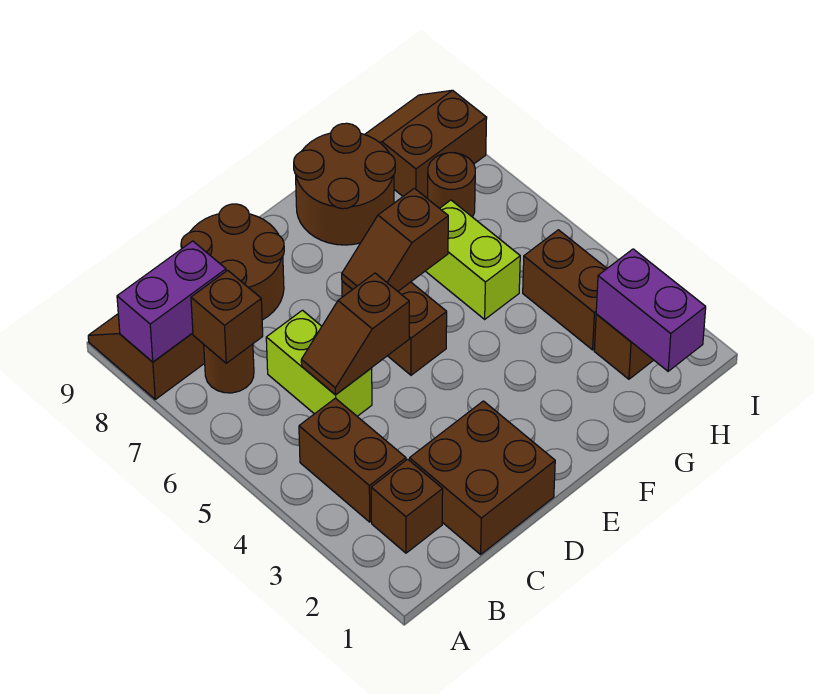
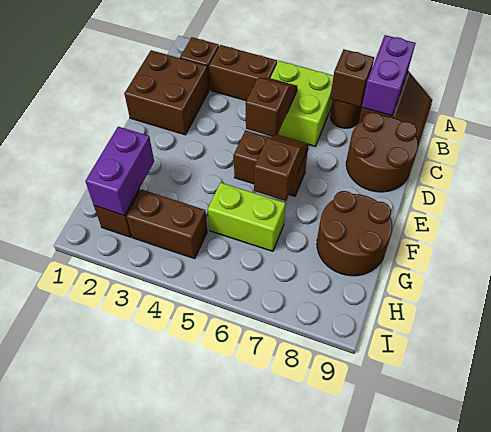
lime 1x2 brick [266,310,372,416] -> lime 2x2 brick [271,61,333,146]
purple 1x2 brick [596,249,706,371] -> purple 1x2 brick turned to [85,127,154,215]
brown 1x1 round brick [427,153,475,217] -> none
brown 2x2 slope [365,90,487,198] -> none

